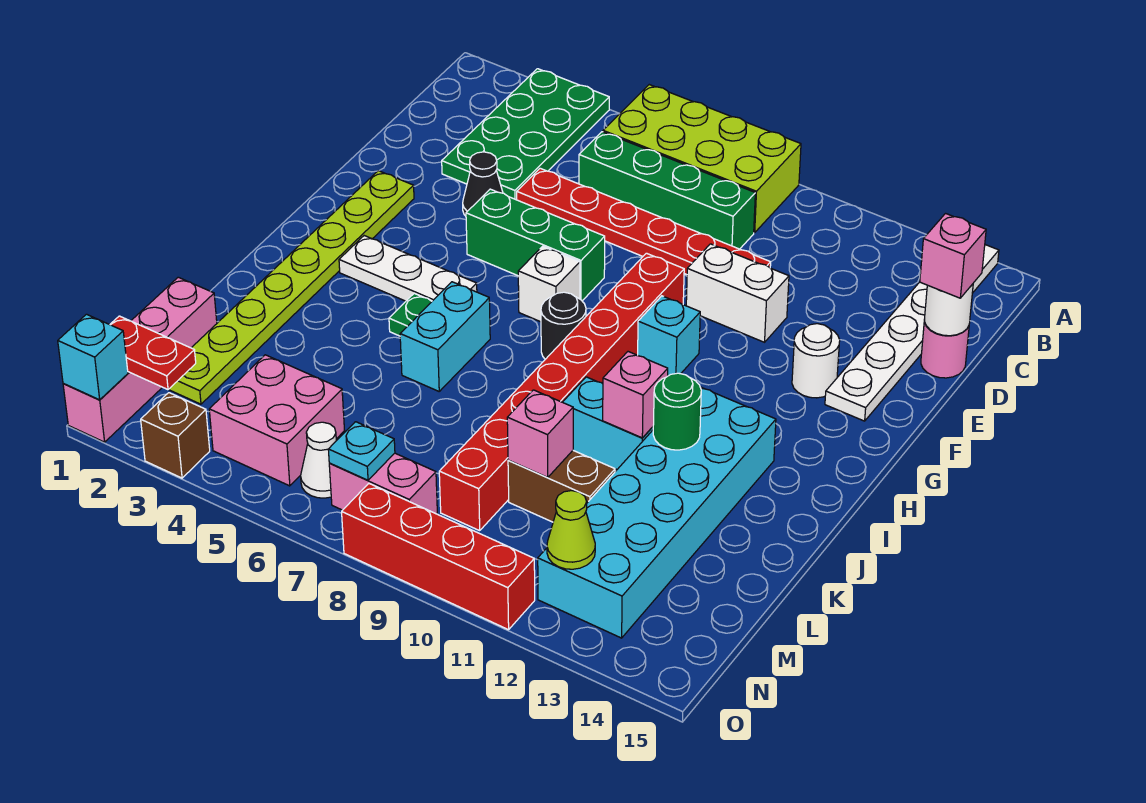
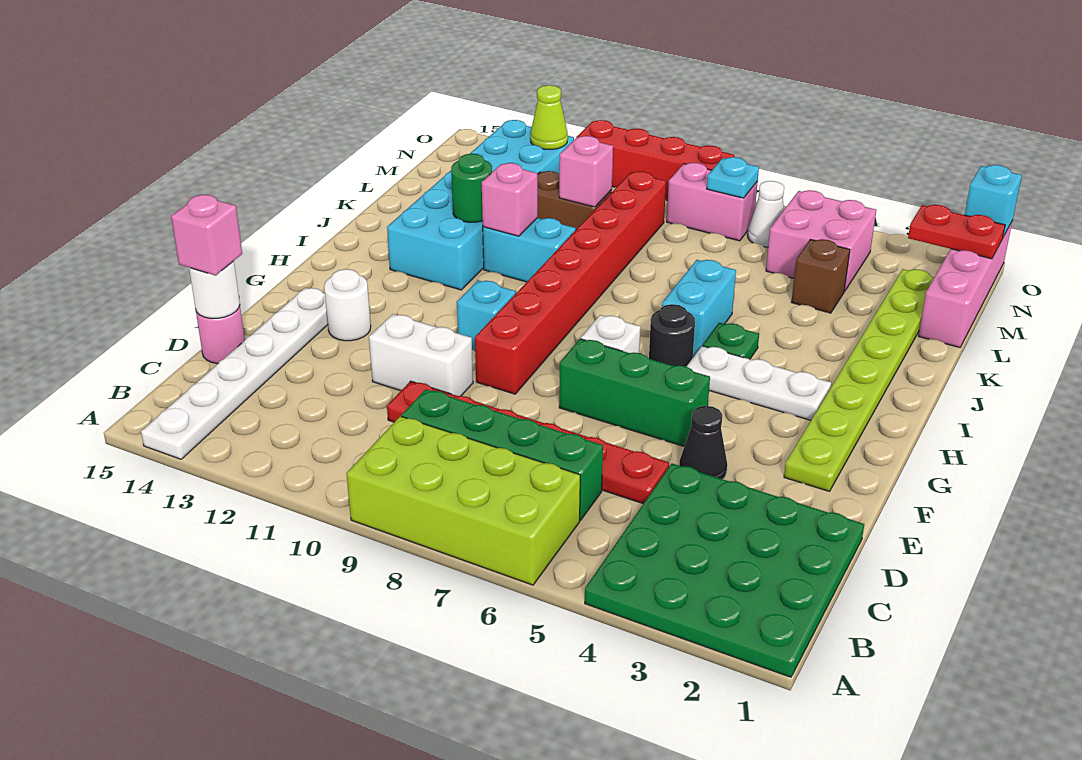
green 2x4 plate [442,69,609,200] -> green 4x4 plate [585,464,864,677]
black 1x1 round brick [541,292,586,359] -> black 1x1 round brick moved to [649,304,695,366]
brown 1x1 brick [141,393,210,478] -> brown 1x1 brick moved to [791,239,850,313]

